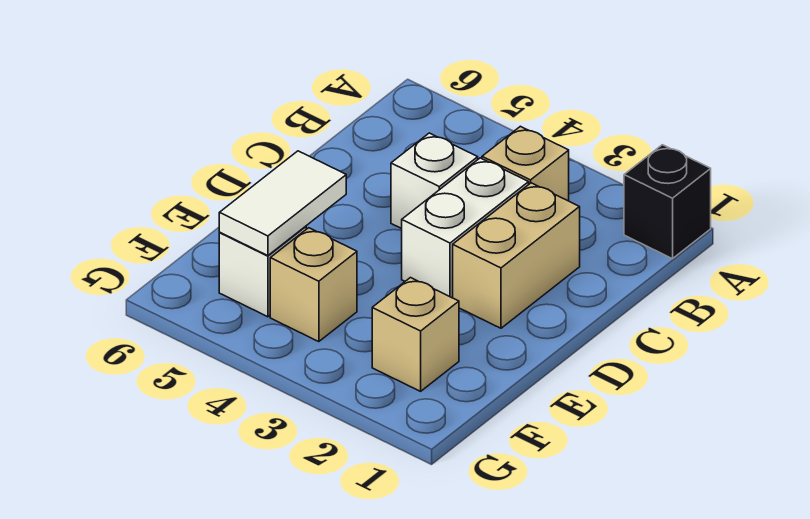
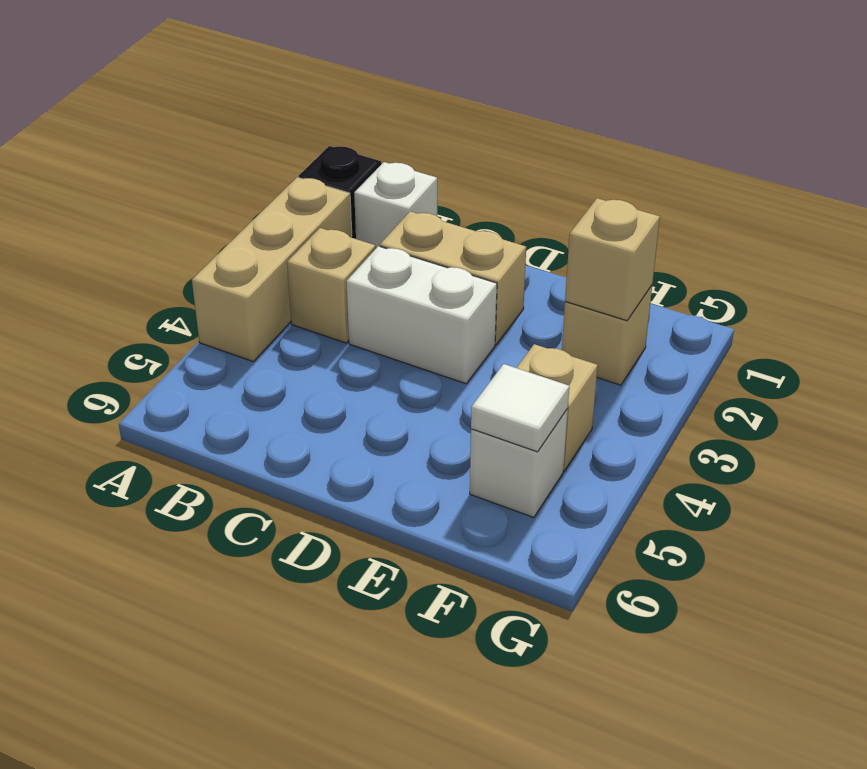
none -> tan 1x3 brick [192,177,352,362]
white 1x1 brick [391,133,478,229] -> white 1x1 brick moved to [354,162,437,248]
white 1x2 tile [219,151,346,256] -> white 1x1 tile [471,364,569,452]
none -> tan 1x1 brick [565,198,660,321]

